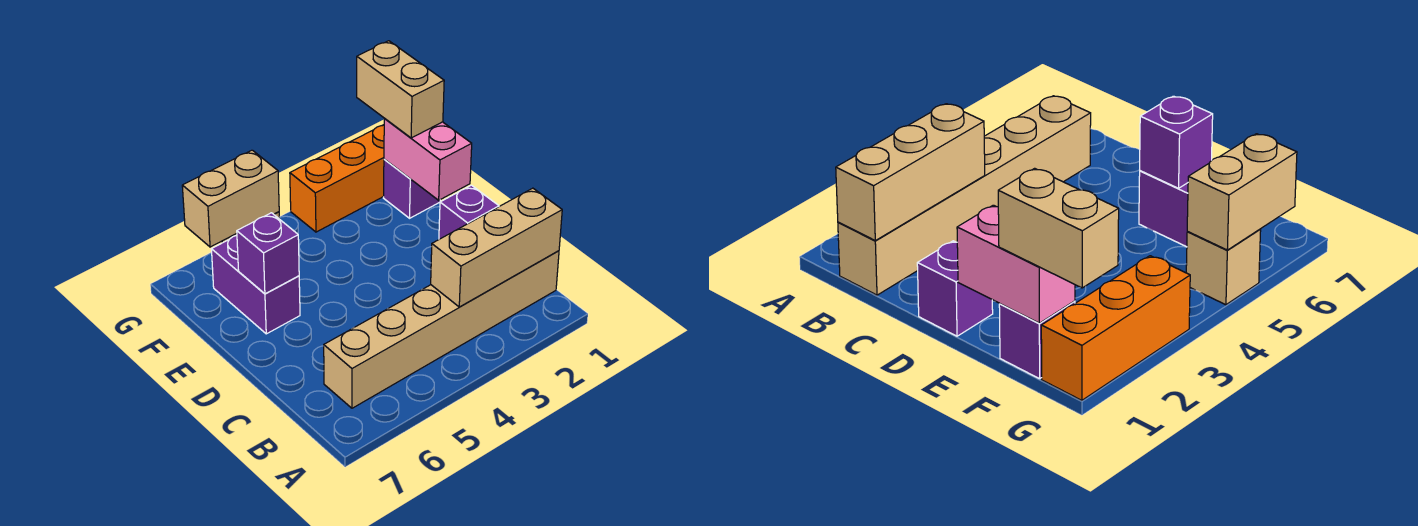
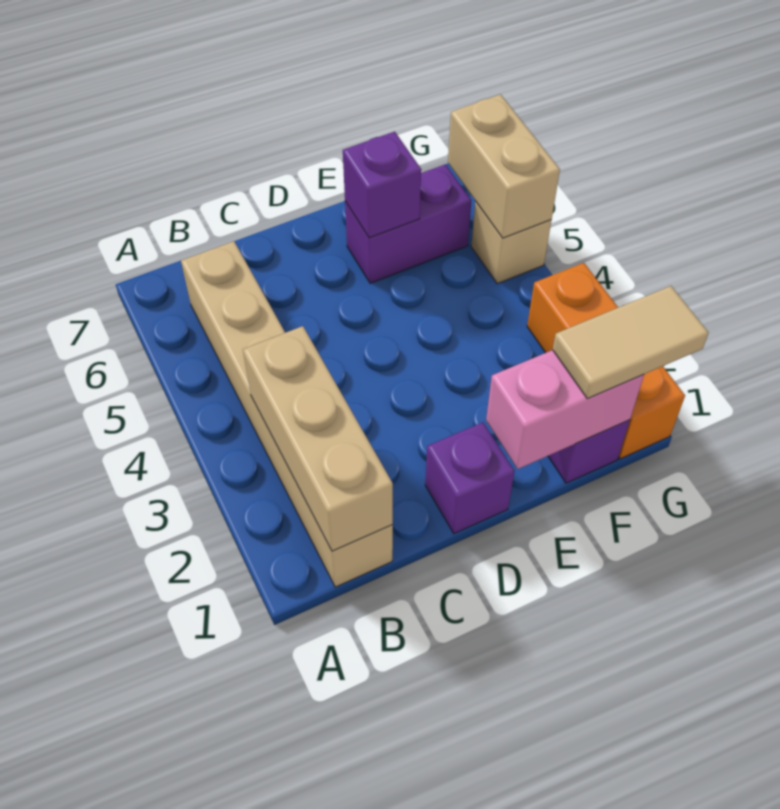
tan 1x2 brick [357,41,444,138] -> tan 1x2 tile [553,286,709,399]

